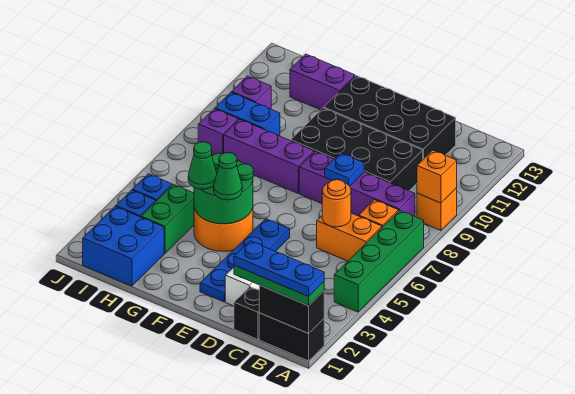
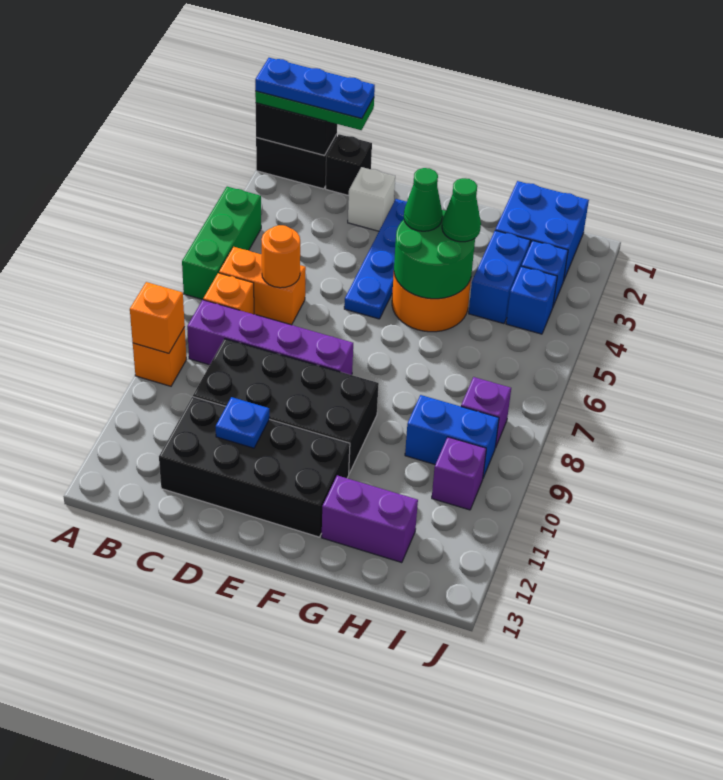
green 1x4 brick [334,210,424,312] -> green 1x3 brick [182,187,261,300]
blue 1x1 plate [325,153,364,186] -> blue 1x1 plate moved to [216,397,269,448]
purple 1x3 brick [224,119,314,193] -> none
green 1x2 brick [141,184,194,253] -> blue 1x2 brick [469,231,530,324]

